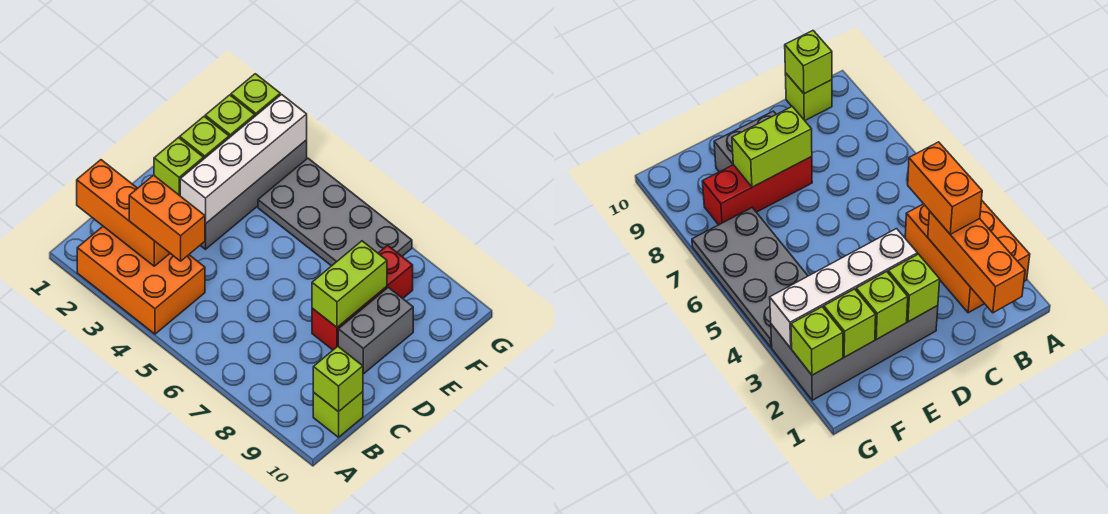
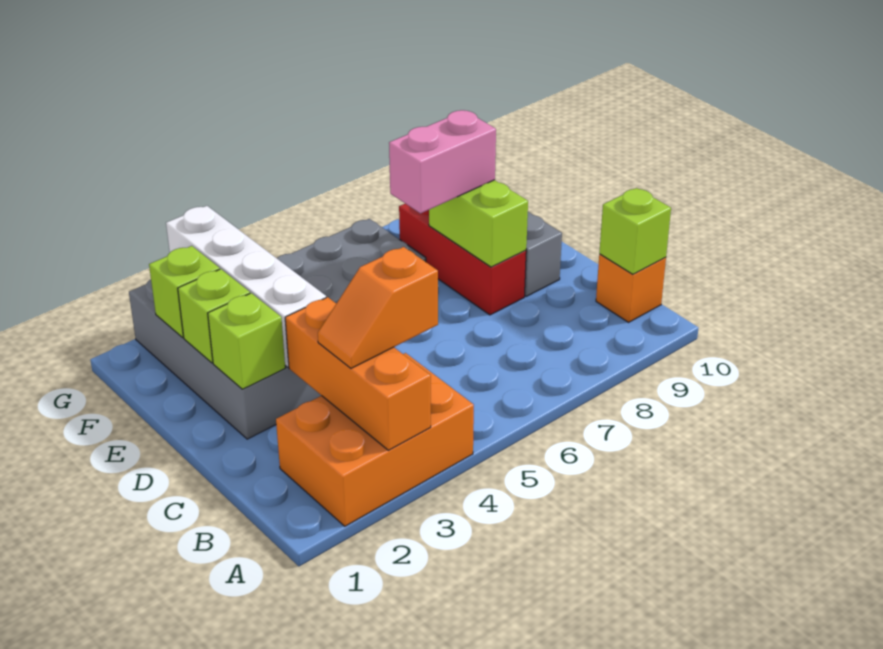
orange 1x3 brick [77,160,170,266] -> orange 1x3 brick turned to [285,297,431,450]
orange 1x2 brick [129,175,205,261] -> orange 1x2 slope [318,247,438,368]
lime 1x1 brick [313,392,363,437] -> orange 1x1 brick [596,254,666,322]
none -> pink 1x2 brick [389,110,496,213]
lime 1x1 brick [231,74,280,116] -> none

